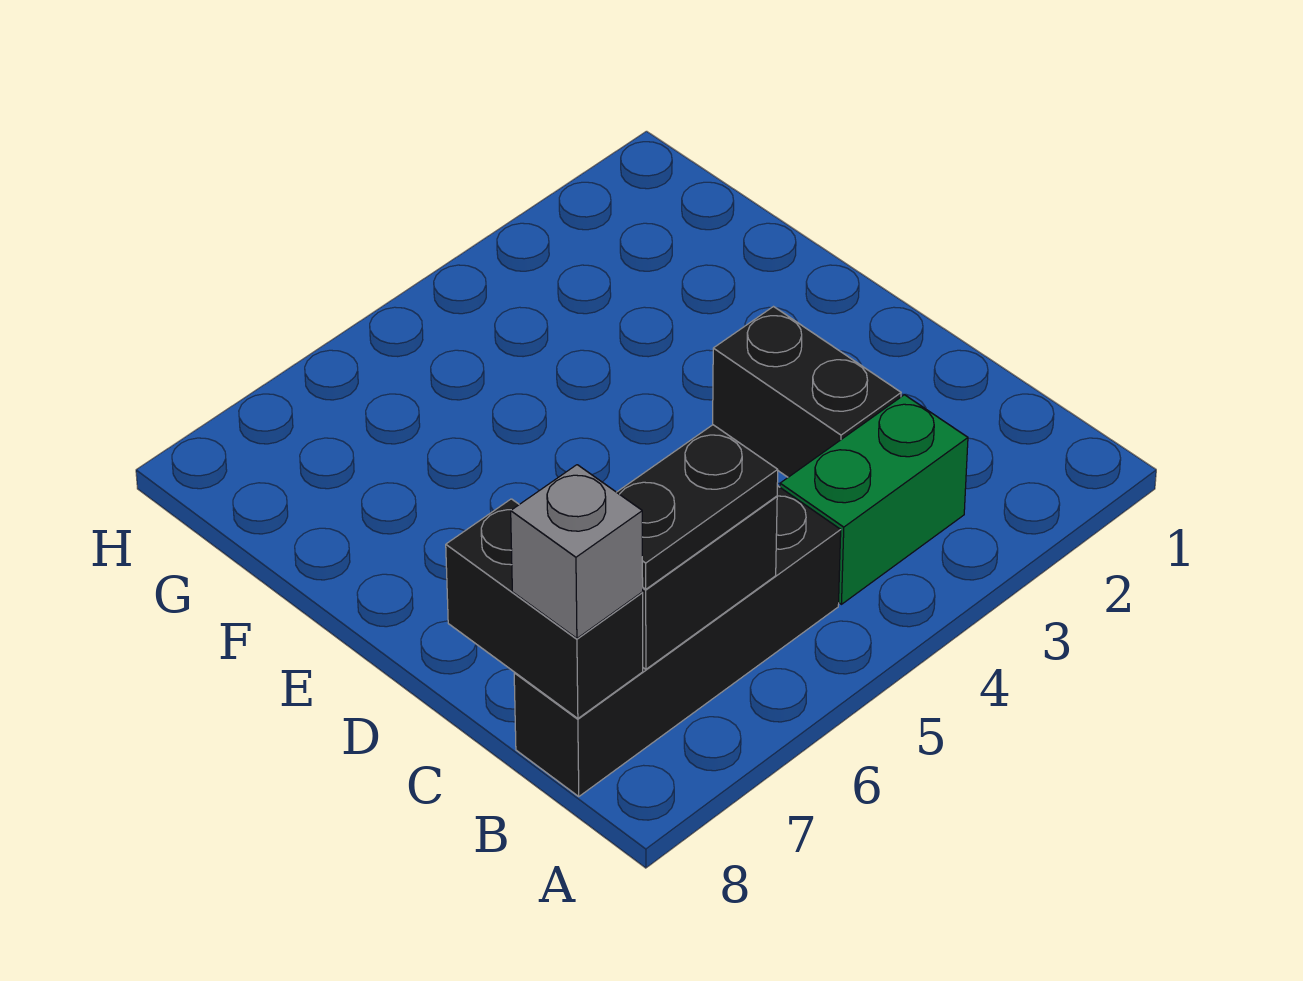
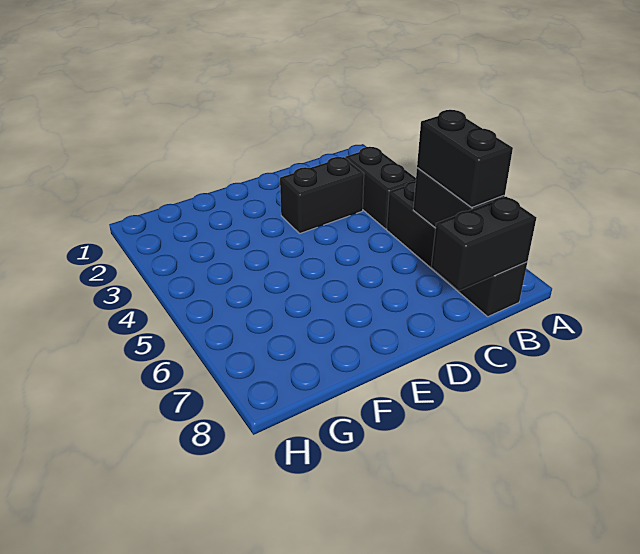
green 1x2 brick [780,395,968,604] -> black 1x2 brick [345,147,416,229]
black 1x2 plate [617,425,778,589] -> black 1x2 brick [417,110,513,207]
grey 1x1 brick [511,465,643,638] -> none

